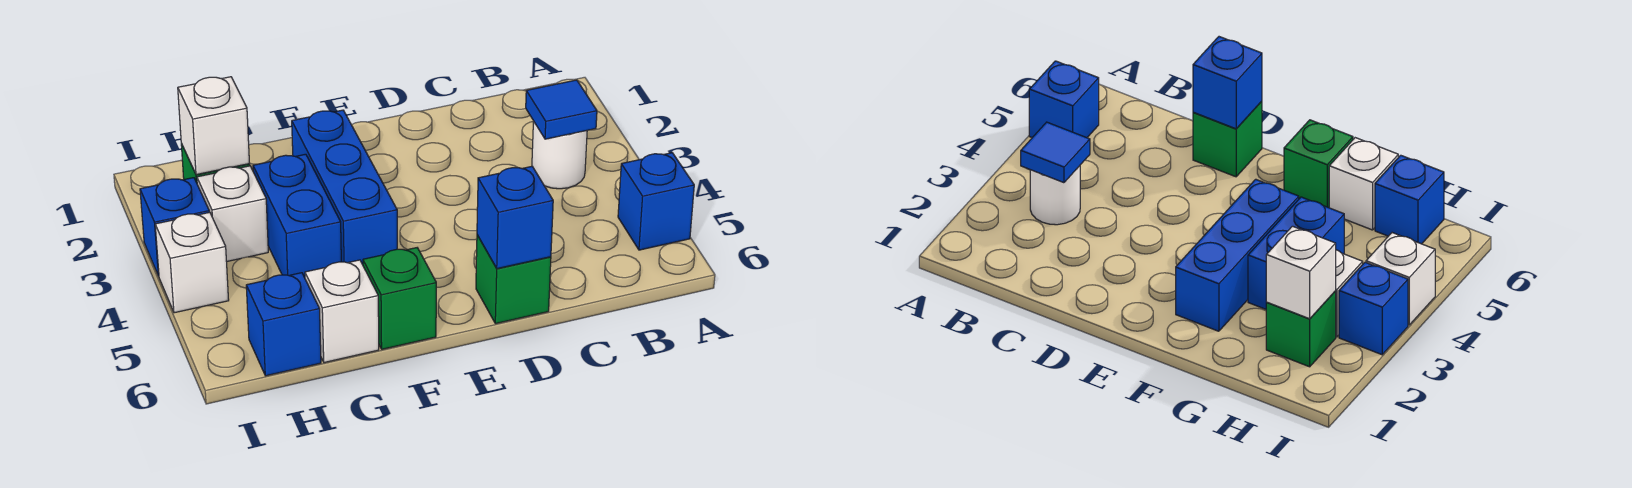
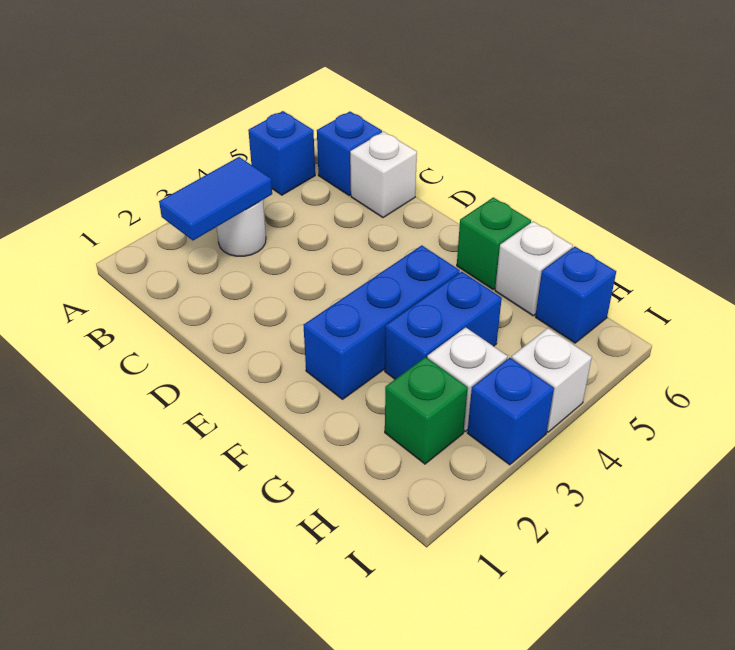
blue 1x1 tile [526,80,597,139] -> blue 1x2 tile [159,157,272,240]
green 1x1 brick [476,235,551,324] -> none
blue 1x1 brick [477,166,553,269] -> blue 1x1 brick moved to [317,112,382,196]
white 1x1 brick [178,77,250,175] -> white 1x1 brick moved to [350,132,417,218]

